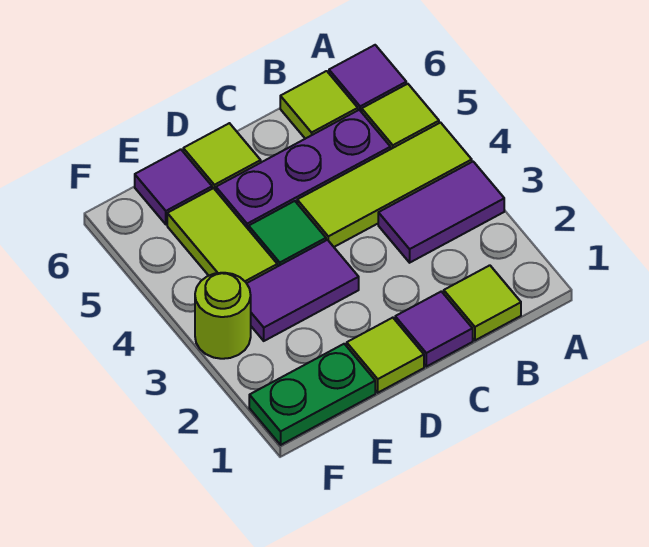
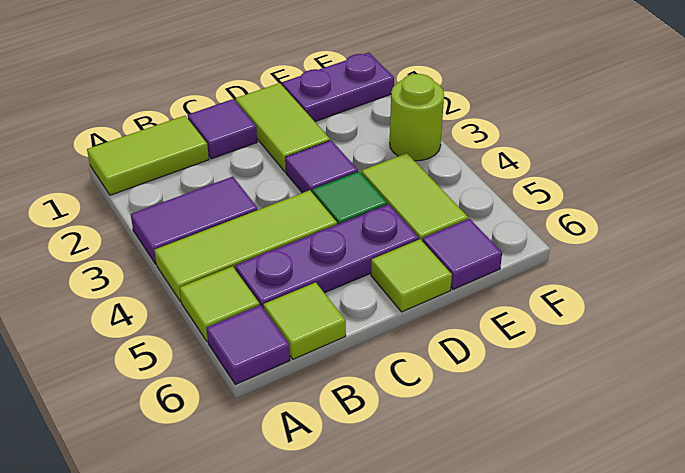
lime 1x1 tile [444,265,521,340] -> lime 1x2 tile [87,116,209,195]
lime 1x1 tile [347,318,424,393] -> lime 1x2 tile [236,83,330,172]
purple 1x2 tile [247,240,359,341] -> purple 1x1 tile [285,140,358,193]
green 1x2 plate [249,344,375,445] -> purple 1x2 plate [282,53,394,122]

